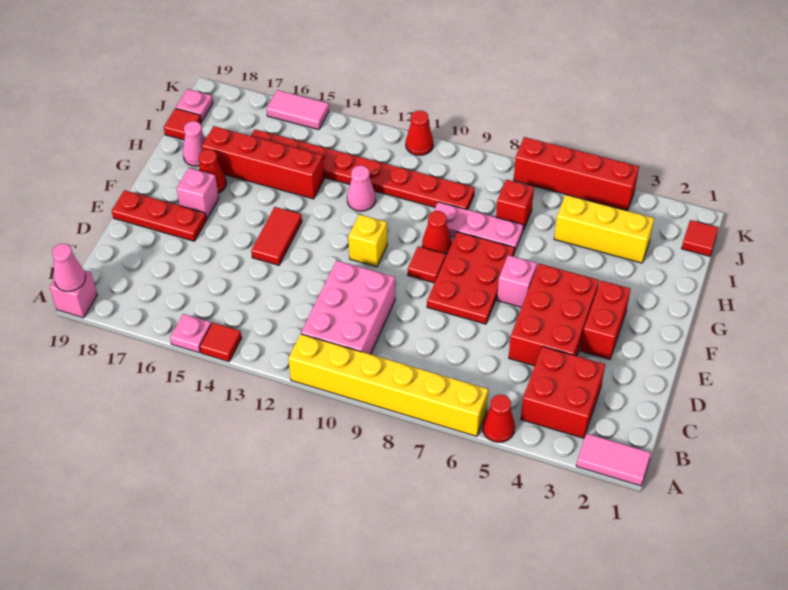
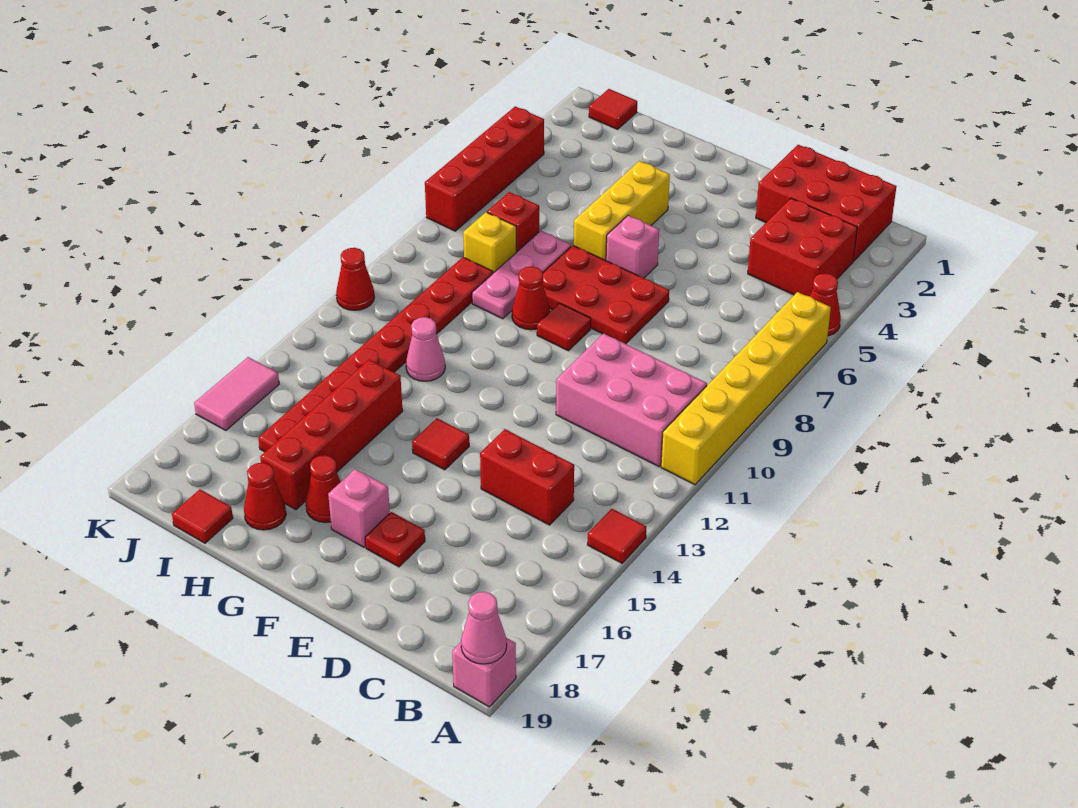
pink 1x2 tile [576,433,651,486] -> none
pink 1x1 plate [170,314,211,353] -> none
red 2x3 brick [509,264,599,366] -> red 2x3 brick moved to [756,145,897,261]
red 1x2 brick [580,281,630,359] -> red 1x2 brick moved to [480,429,574,525]
red 1x2 tile [251,207,302,265] -> red 1x1 tile [412,418,469,470]
red 1x3 plate [112,190,206,241] -> red 1x1 plate [365,512,425,567]
yellow 1x1 brick [348,214,387,267] -> yellow 1x1 brick moved to [463,212,516,273]
pink 1x1 cone [183,121,206,166] -> red 1x1 cone [244,463,286,530]
yellow 1x3 brick [554,195,654,263] -> yellow 1x3 brick moved to [574,161,670,260]
pink 1x1 plate [176,89,213,122] -> none

